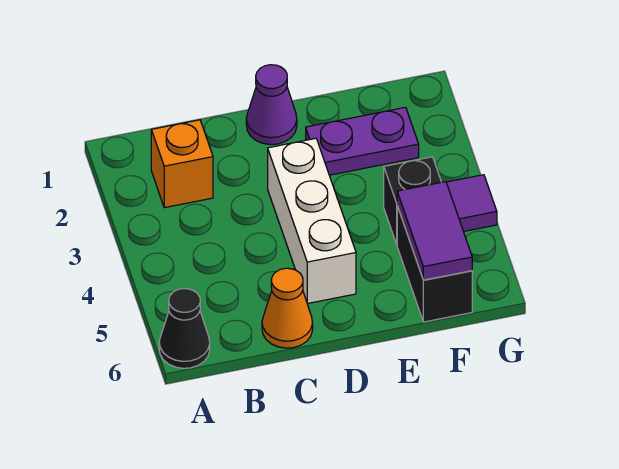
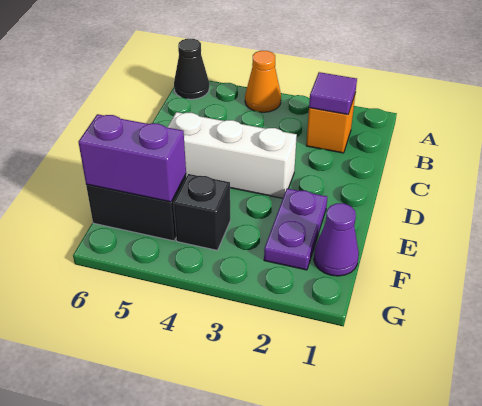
orange 1x1 cone [262,268,313,348] -> orange 1x1 cone moved to [245,51,281,112]
purple 1x1 cone [246,65,297,145] -> purple 1x1 cone moved to [314,203,359,276]
purple 1x2 tile [397,182,472,280] -> purple 1x2 brick [78,114,186,202]
purple 1x1 tile [446,175,497,231] -> purple 1x1 tile moved to [309,72,357,114]

